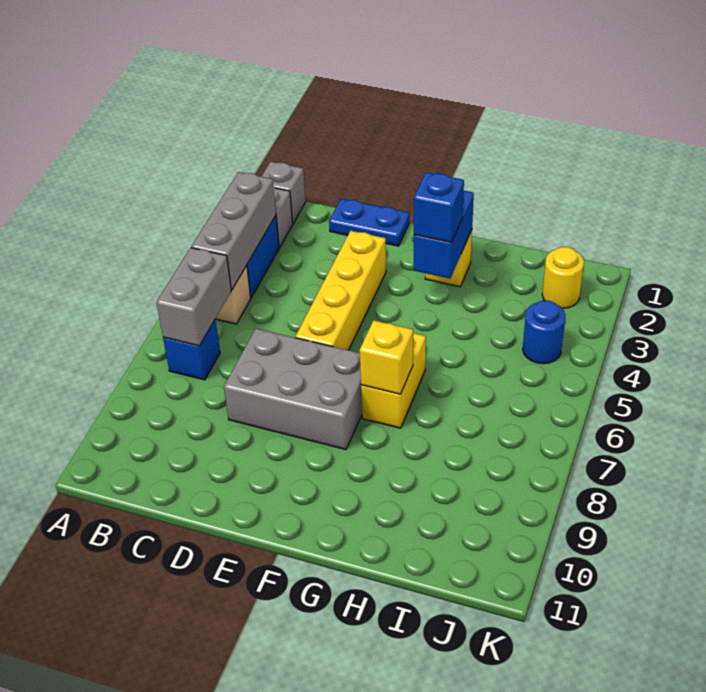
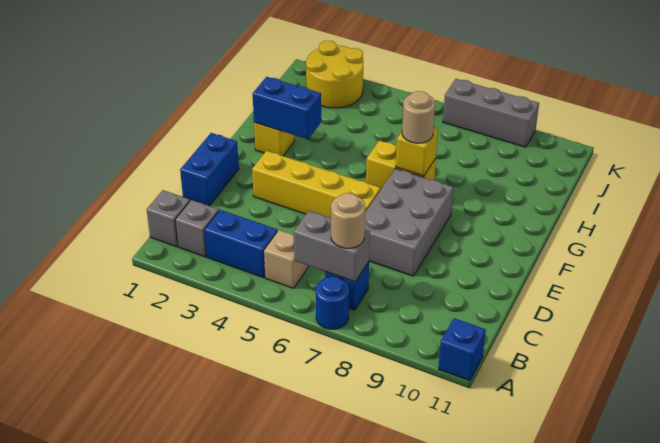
grey 1x3 brick [191,172,276,290] -> grey 1x3 brick moved to [443,79,539,147]
none -> tan 1x1 round brick [331,193,365,248]
blue 1x2 plate [329,199,410,246] -> blue 1x2 brick [180,133,239,206]
blue 1x1 brick [414,172,464,242] -> blue 1x1 brick moved to [438,318,486,381]
none -> tan 1x1 round brick [402,91,435,143]
yellow 1x1 round brick [542,247,584,308] -> yellow 2x2 round brick [306,41,363,108]
blue 1x1 round brick [523,300,565,364] -> blue 1x1 round brick moved to [316,276,349,329]

